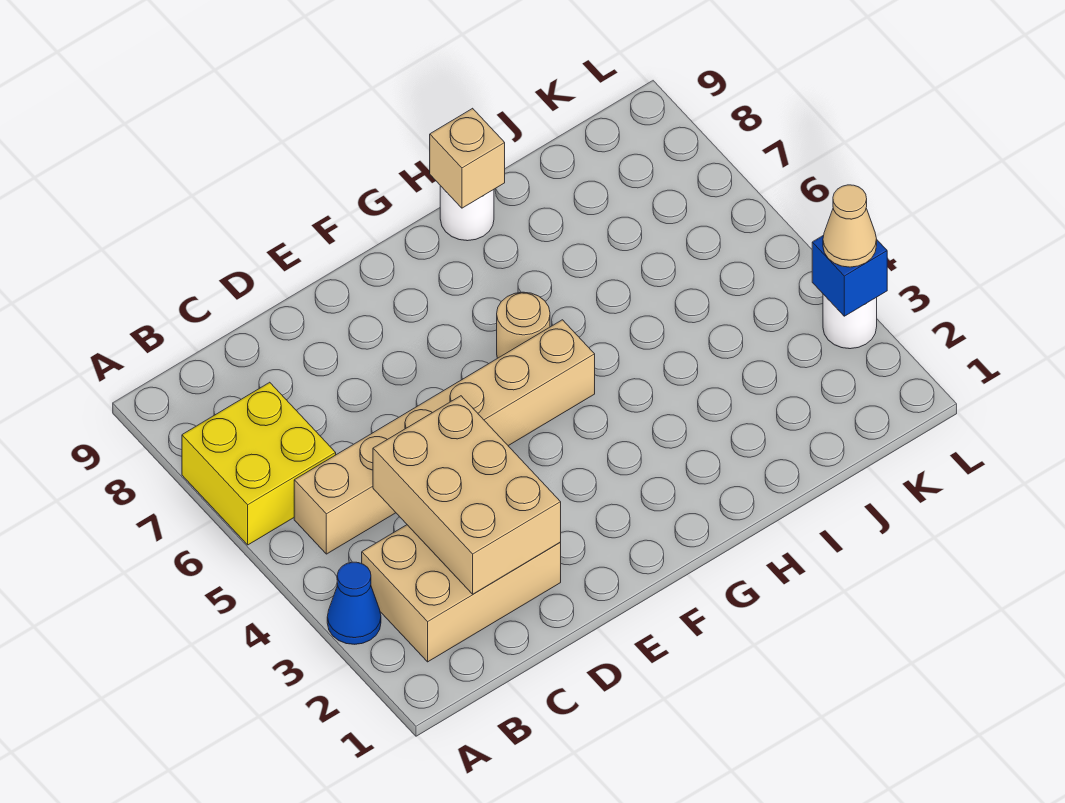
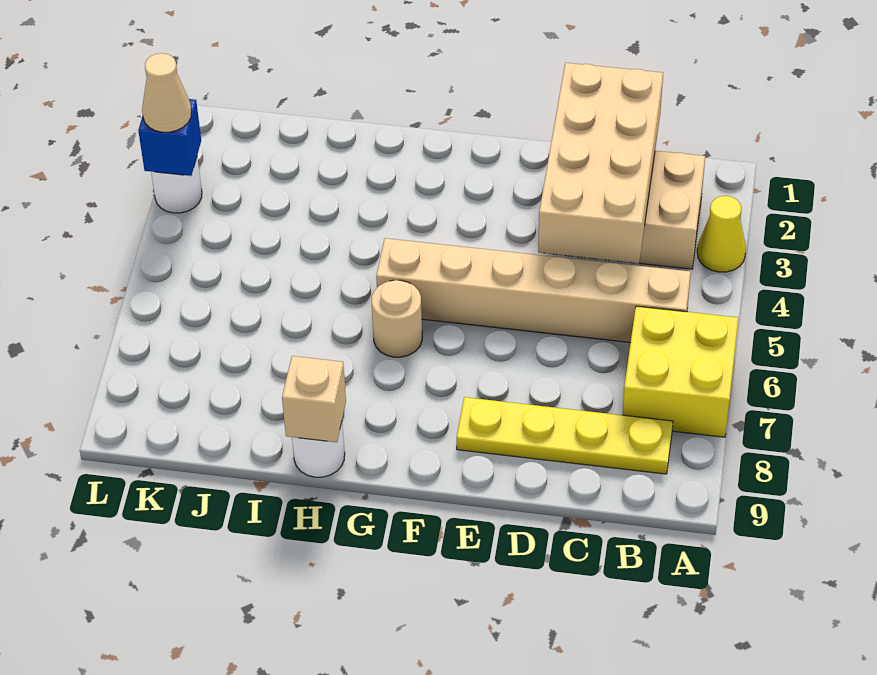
blue 1x1 cone [327,562,381,644] -> yellow 1x1 cone [697,196,746,272]
none -> yellow 1x4 plate [457,397,673,474]
tan 2x3 brick [373,396,561,594] -> tan 2x4 brick [538,63,663,263]

